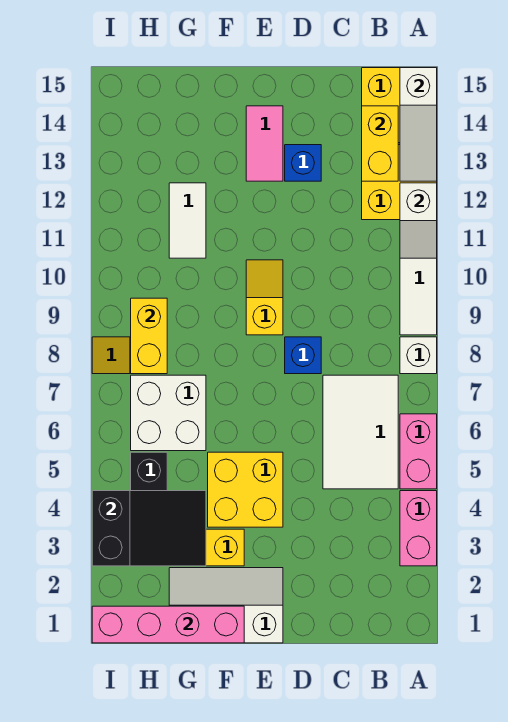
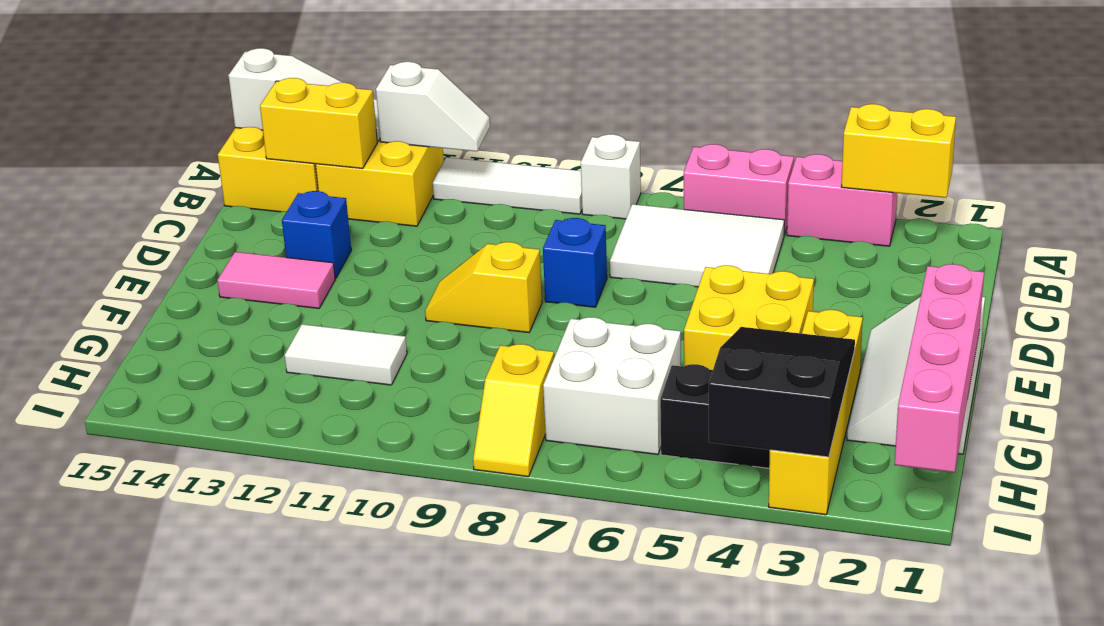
yellow 1x2 brick [131,298,167,374] -> yellow 1x2 brick moved to [842,104,956,198]

